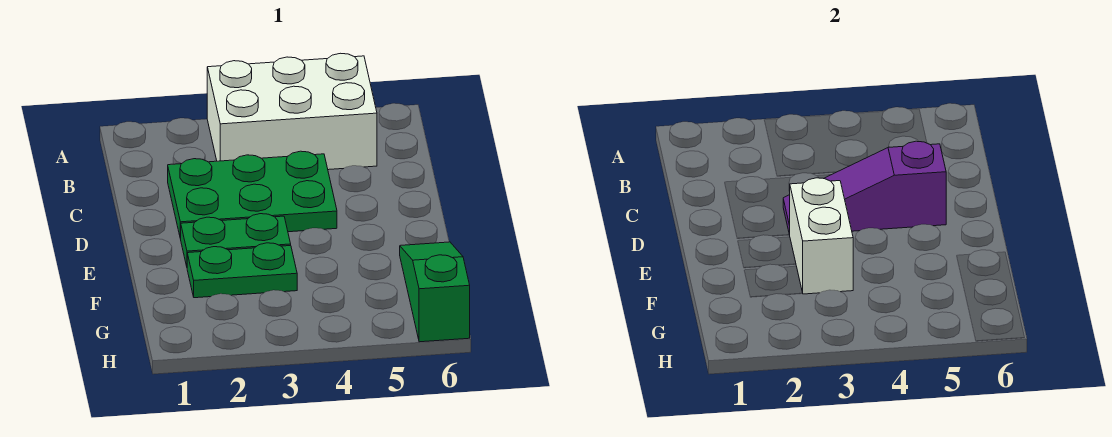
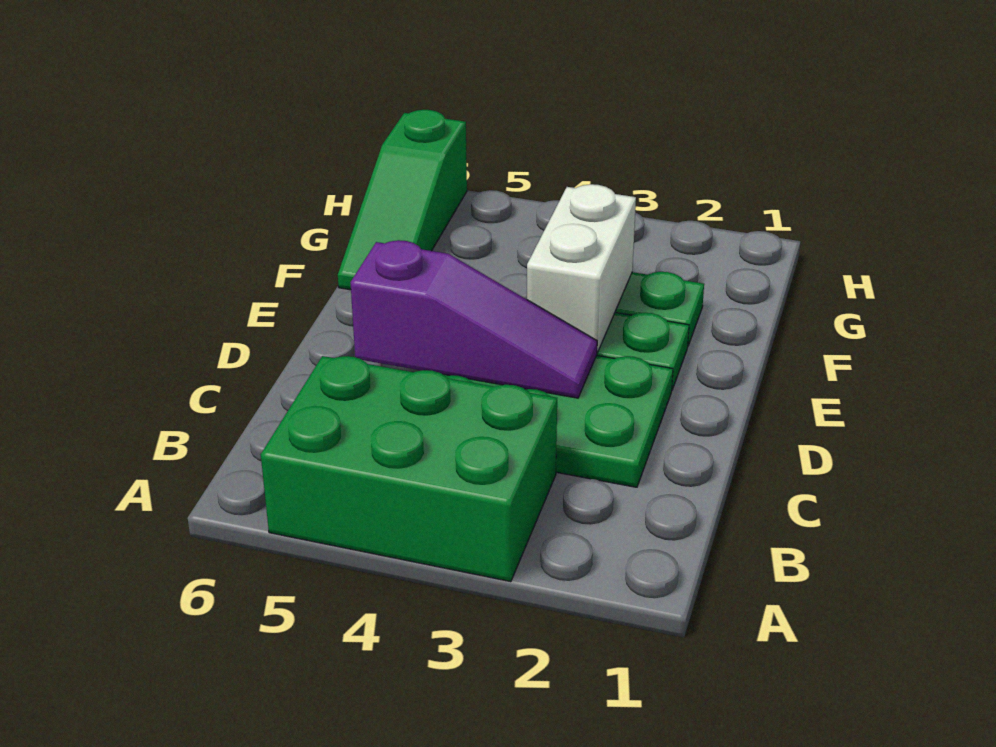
white 2x3 brick [207,53,377,170] -> green 2x3 brick [261,356,557,582]

